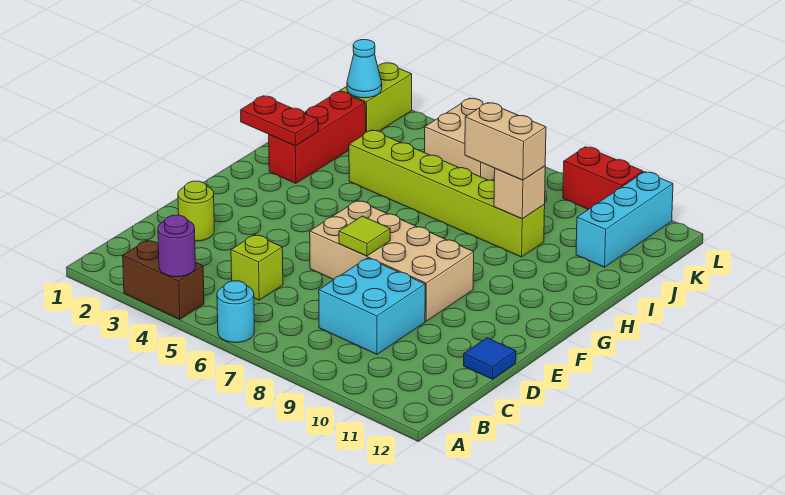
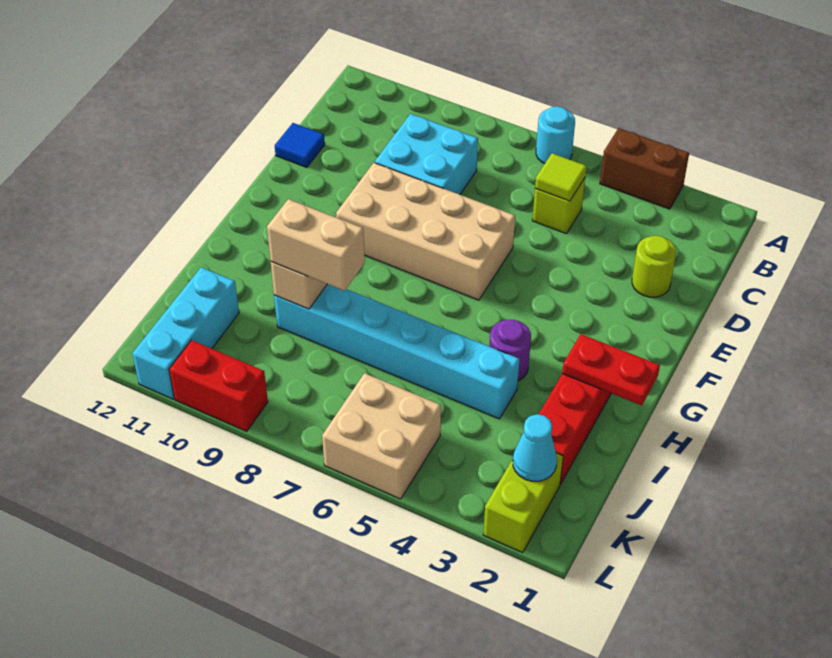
purple 1x1 round brick [158,215,195,277] -> purple 1x1 round brick moved to [489,320,531,381]
lime 1x1 tile [339,216,390,256] -> lime 1x1 tile moved to [535,153,587,201]
lime 1x6 brick [349,130,545,257] -> cyan 1x6 brick [274,284,519,419]

